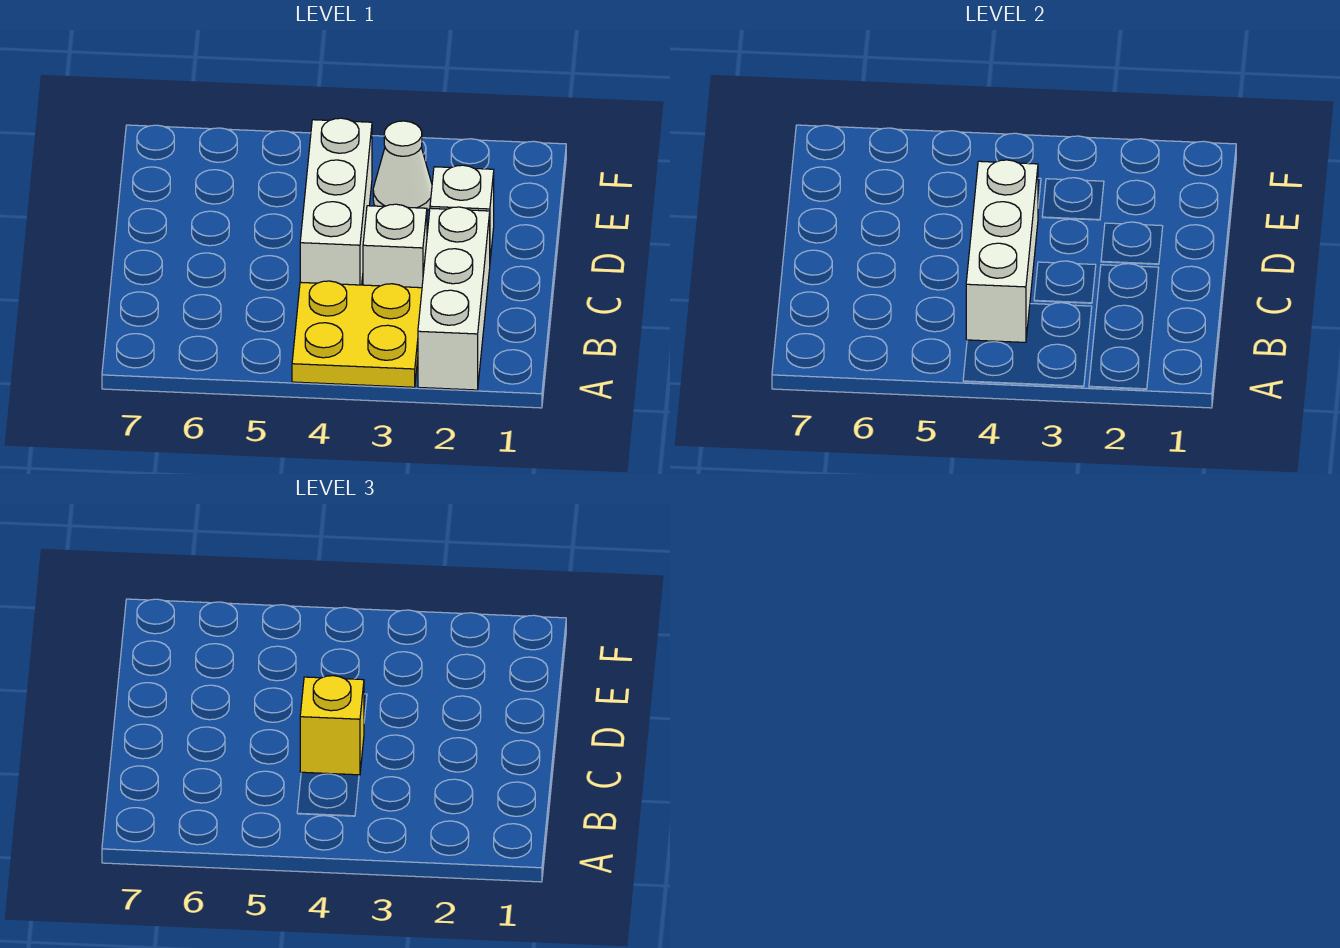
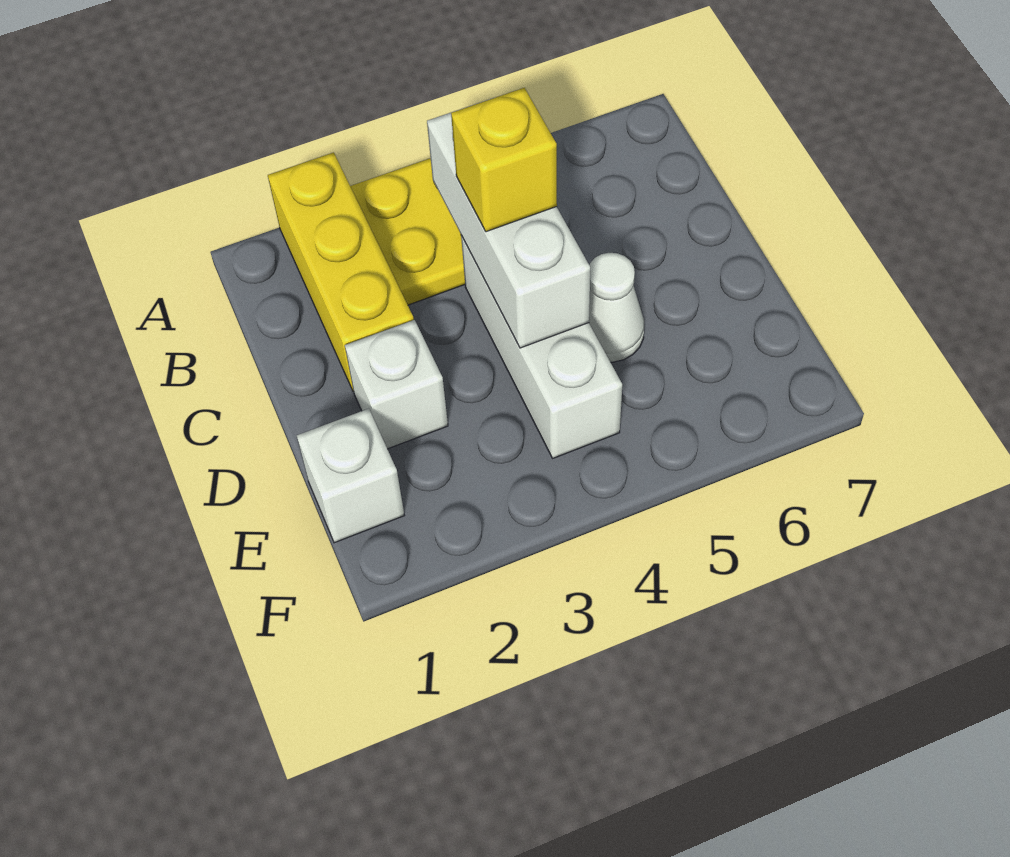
white 1x3 brick [418,207,490,390] -> yellow 1x3 brick [268,152,414,392]
white 1x1 brick [363,204,427,288] -> white 1x1 brick moved to [297,409,404,543]
white 1x1 cone [373,121,432,211] -> white 1x1 cone moved to [589,253,644,362]

